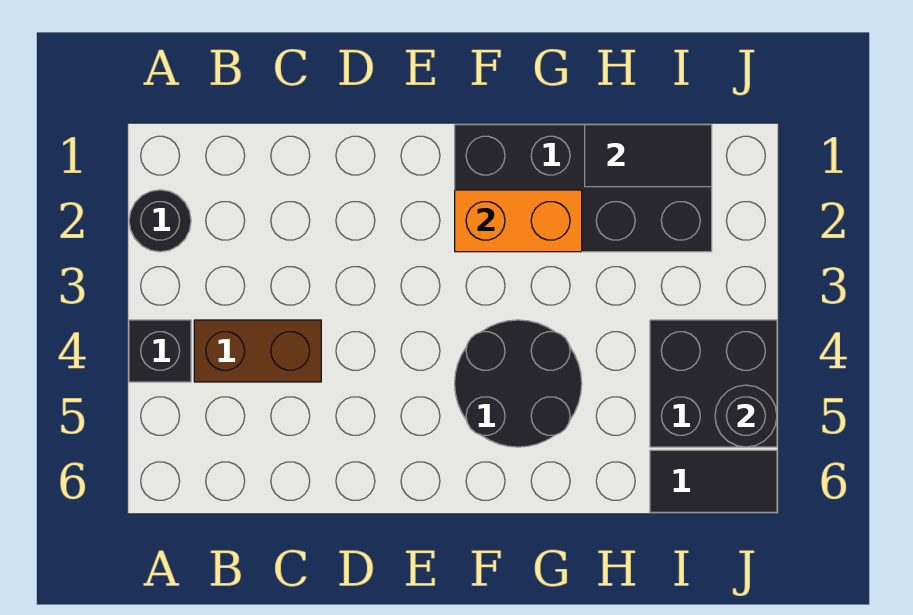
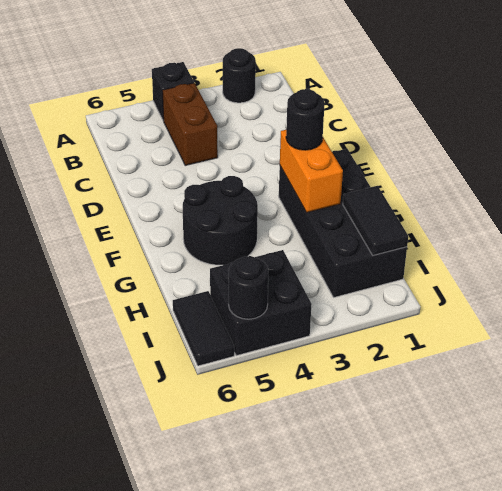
none -> black 1x1 round brick [286,89,325,150]

